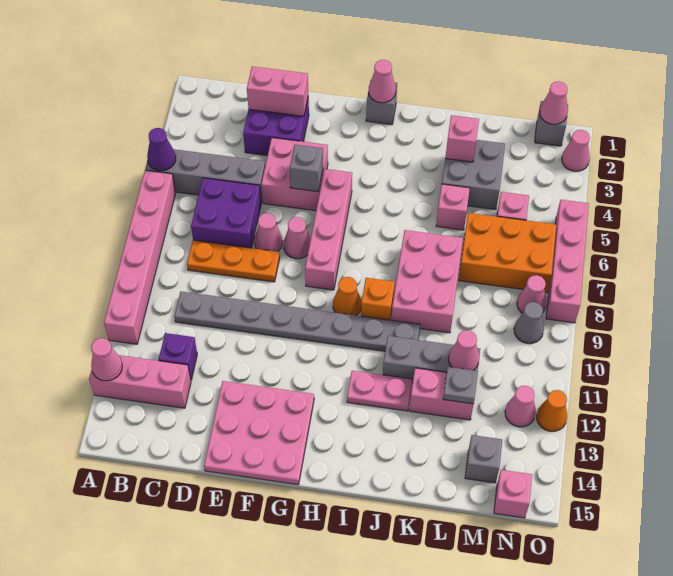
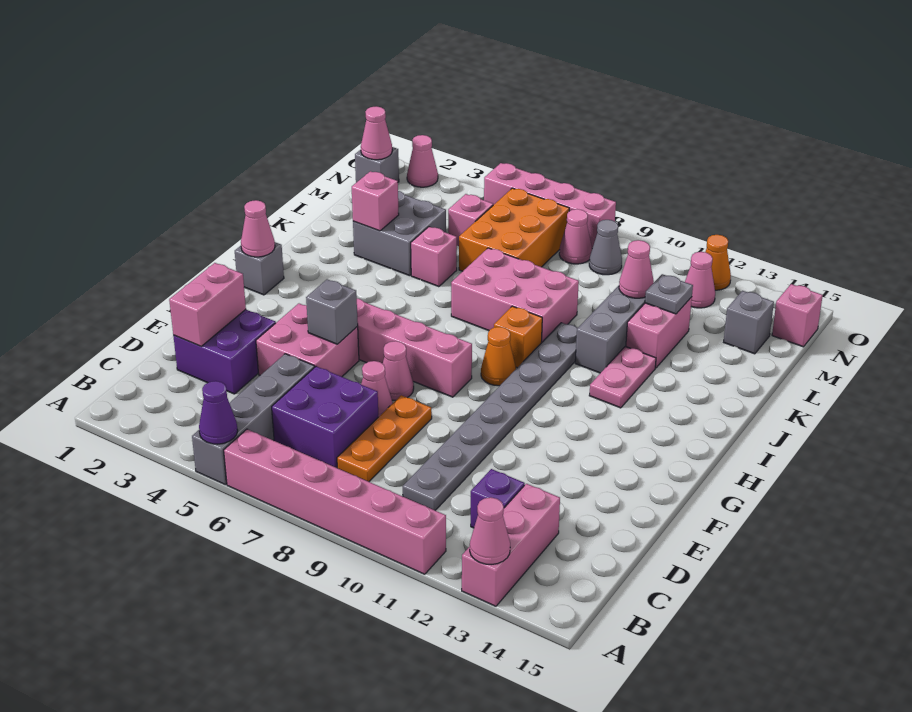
pink 3x3 plate [204,381,314,485] -> none

